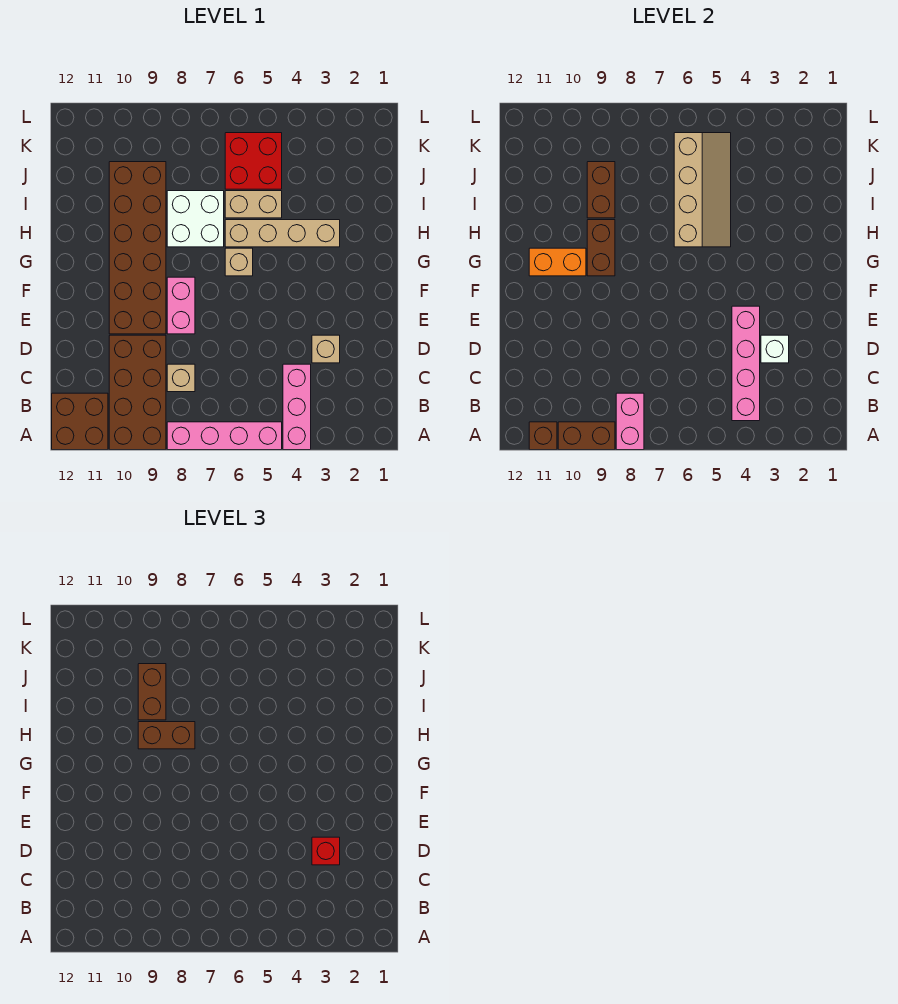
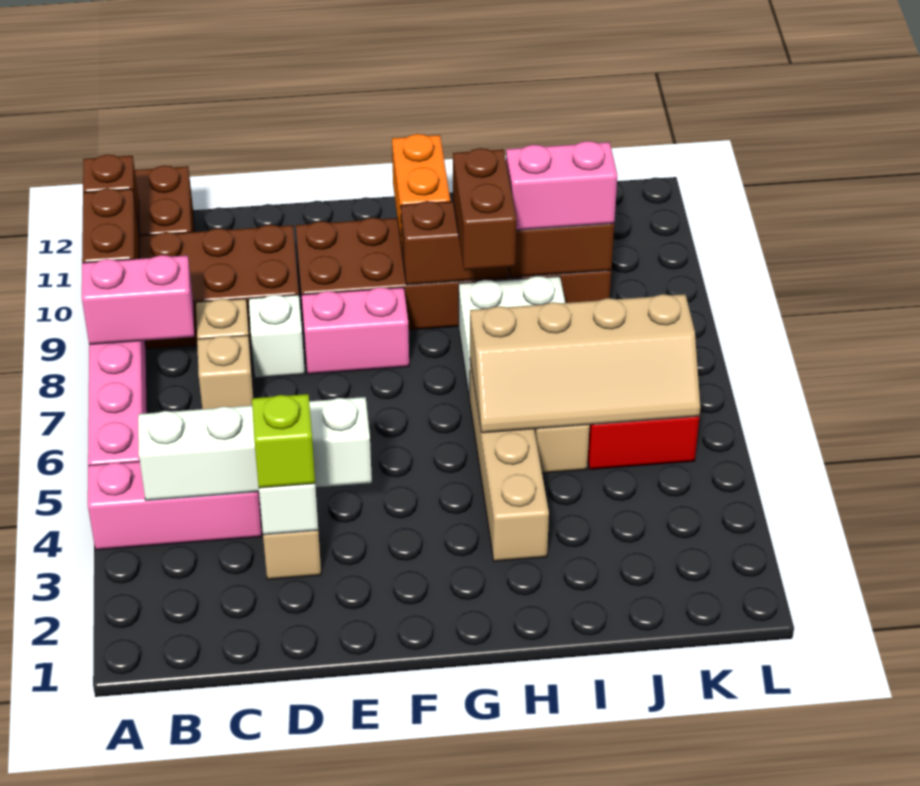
pink 1x4 brick [732,306,760,421] -> white 1x4 brick [138,397,372,500]
red 1x1 brick [312,837,340,865] -> lime 1x1 brick [252,394,315,488]
none -> white 1x1 brick [249,295,305,378]
tan 1x1 brick [225,248,253,276] -> tan 1x1 brick moved to [197,335,253,409]
brown 1x2 brick [138,664,166,720] -> pink 1x2 brick [506,141,617,230]

